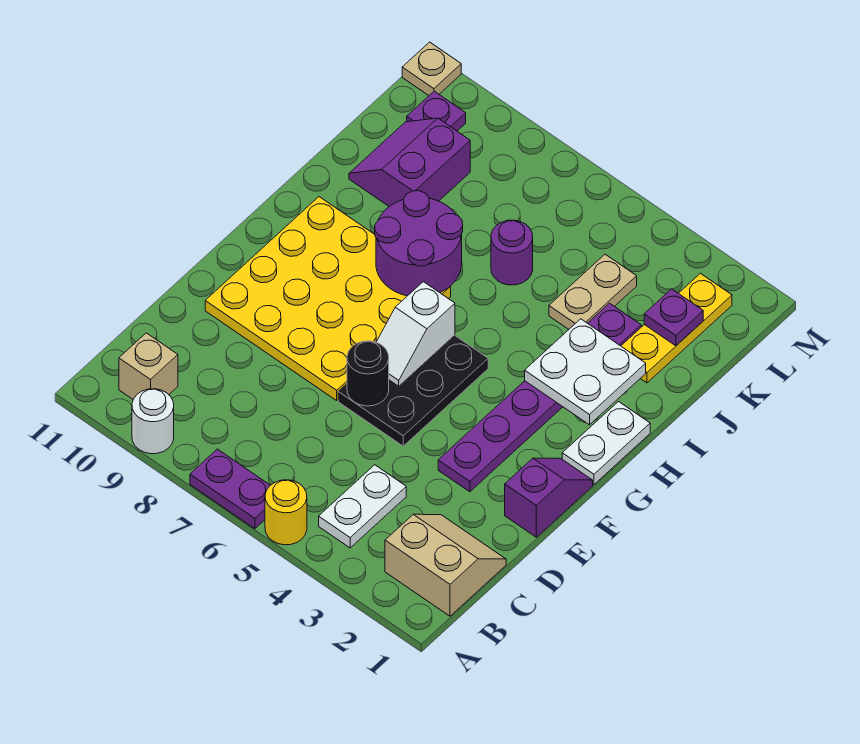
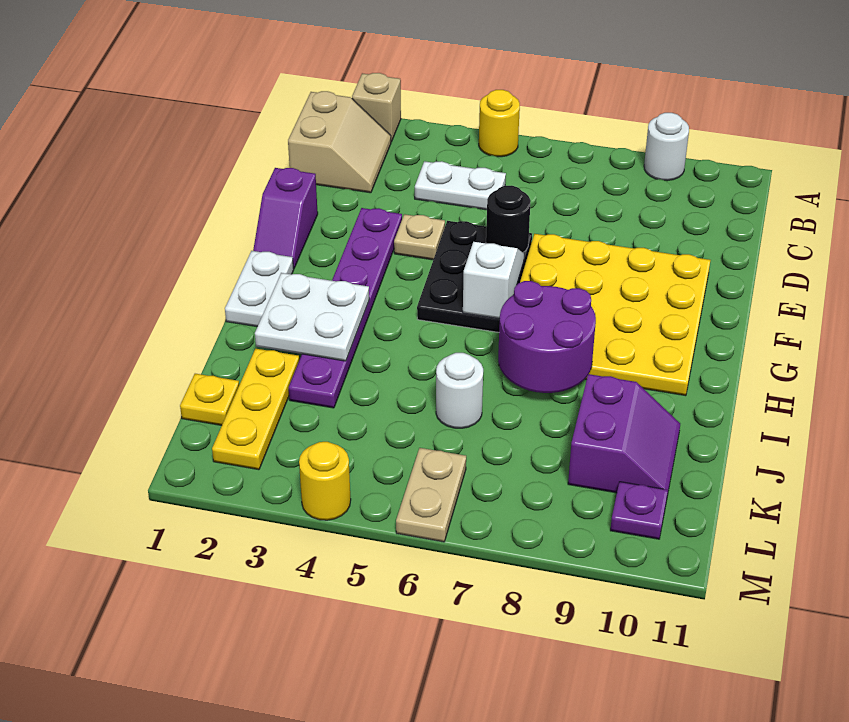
purple 1x2 plate [190,449,270,529] -> none
tan 2x2 slope [385,514,506,616] -> tan 2x2 slope turned to [288,91,391,193]
white 1x2 plate [319,465,406,548] -> white 1x2 plate turned to [415,161,506,210]
tan 1x1 brick [119,333,178,399] -> tan 1x1 brick moved to [352,73,401,142]
tan 1x2 plate [549,254,637,329] -> tan 1x2 plate moved to [396,448,466,542]
purple 1x1 round brick [491,220,533,285] -> white 1x1 round brick [436,353,483,428]
none -> yellow 1x1 plate [180,374,239,425]
purple 1x1 plate [644,289,703,346] -> none
none -> yellow 1x1 round brick [299,442,351,520]
tan 1x1 plate [402,42,461,95] -> tan 1x1 plate moved to [394,214,445,260]

